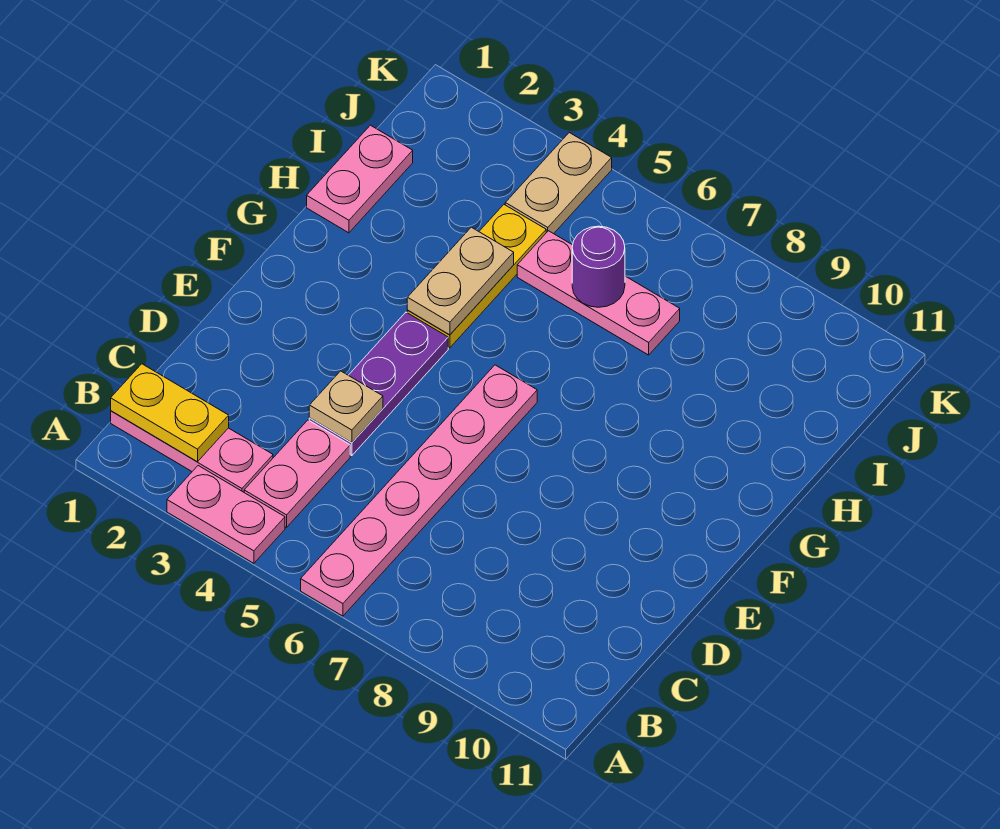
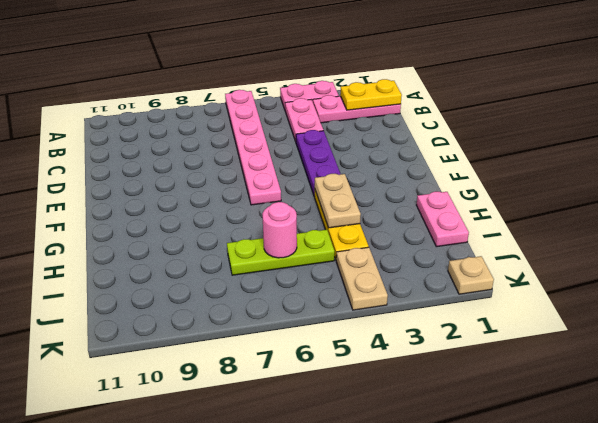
tan 1x1 plate [309,371,383,443] -> tan 1x1 plate moved to [448,256,494,294]
pink 1x3 plate [517,231,680,355] -> lime 1x3 plate [227,230,335,275]
purple 1x1 round brick [572,226,625,307] -> pink 1x1 round brick [262,202,297,258]

